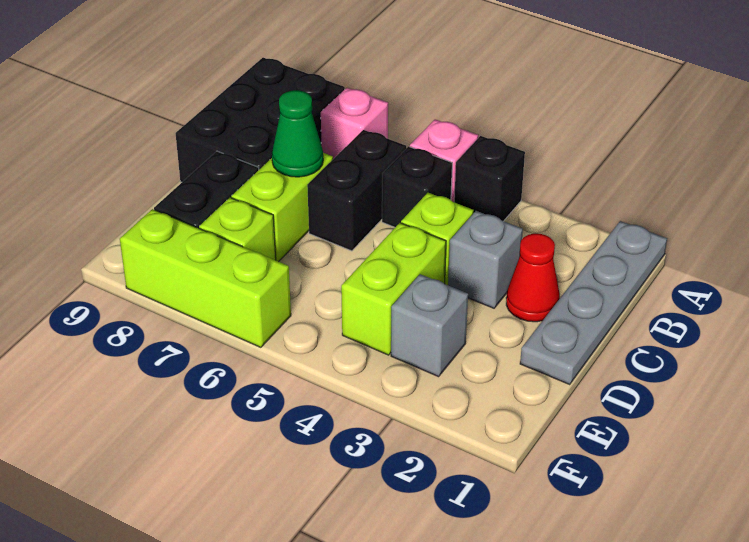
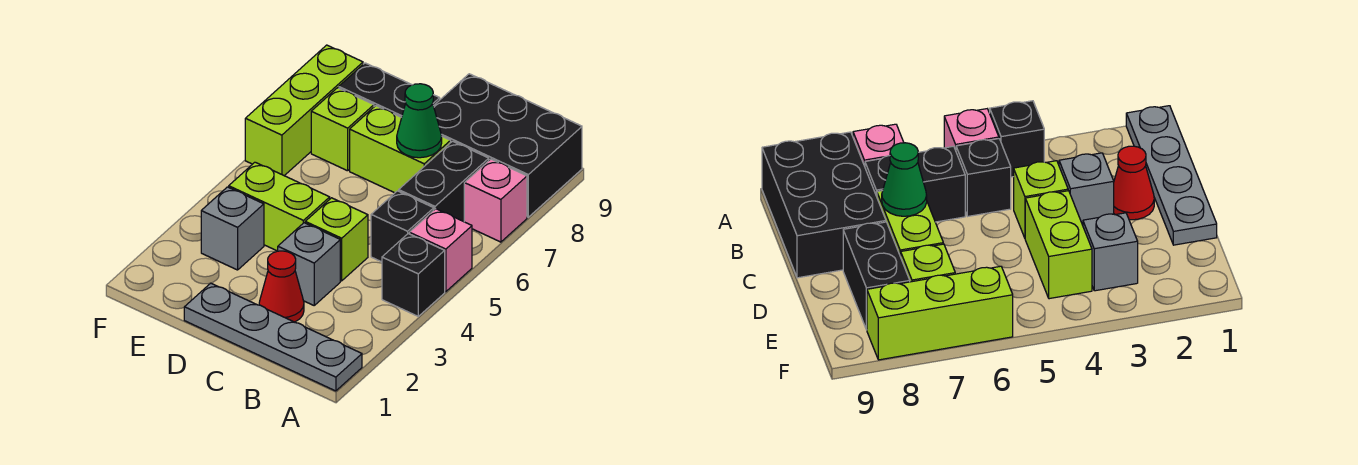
black 1x2 brick [307,130,406,251] -> black 1x2 brick turned to [399,141,489,222]

